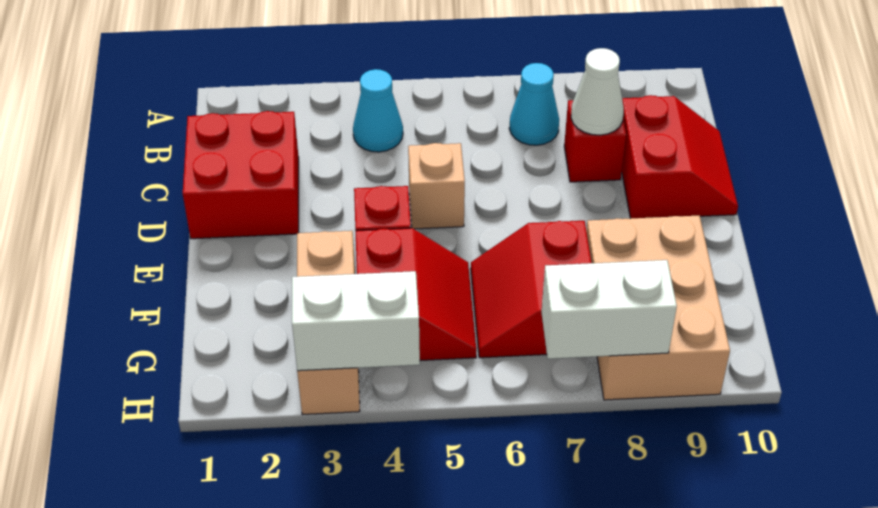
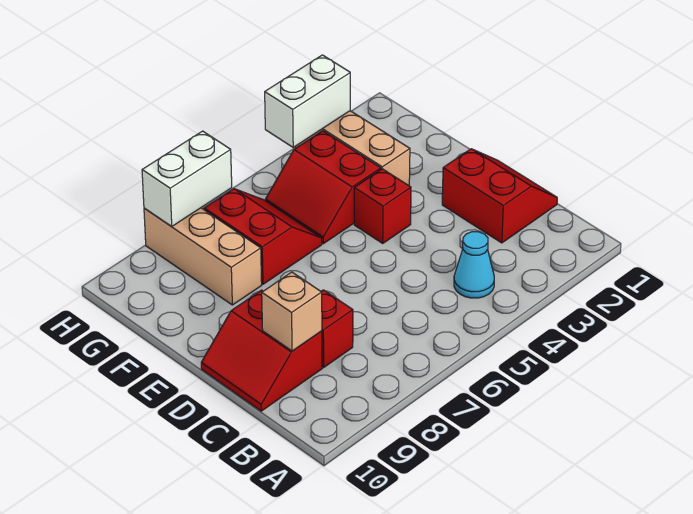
cyan 1x1 cone [509,63,559,145] -> none
red 2x2 brick [183,111,299,239] -> red 2x2 slope [442,149,557,243]
white 1x1 cone [571,48,624,135] -> none
tan 1x1 brick [408,143,465,229] -> tan 1x1 brick moved to [262,272,322,351]
tan 2x3 brick [586,215,730,400] -> tan 1x3 brick [144,208,262,305]

